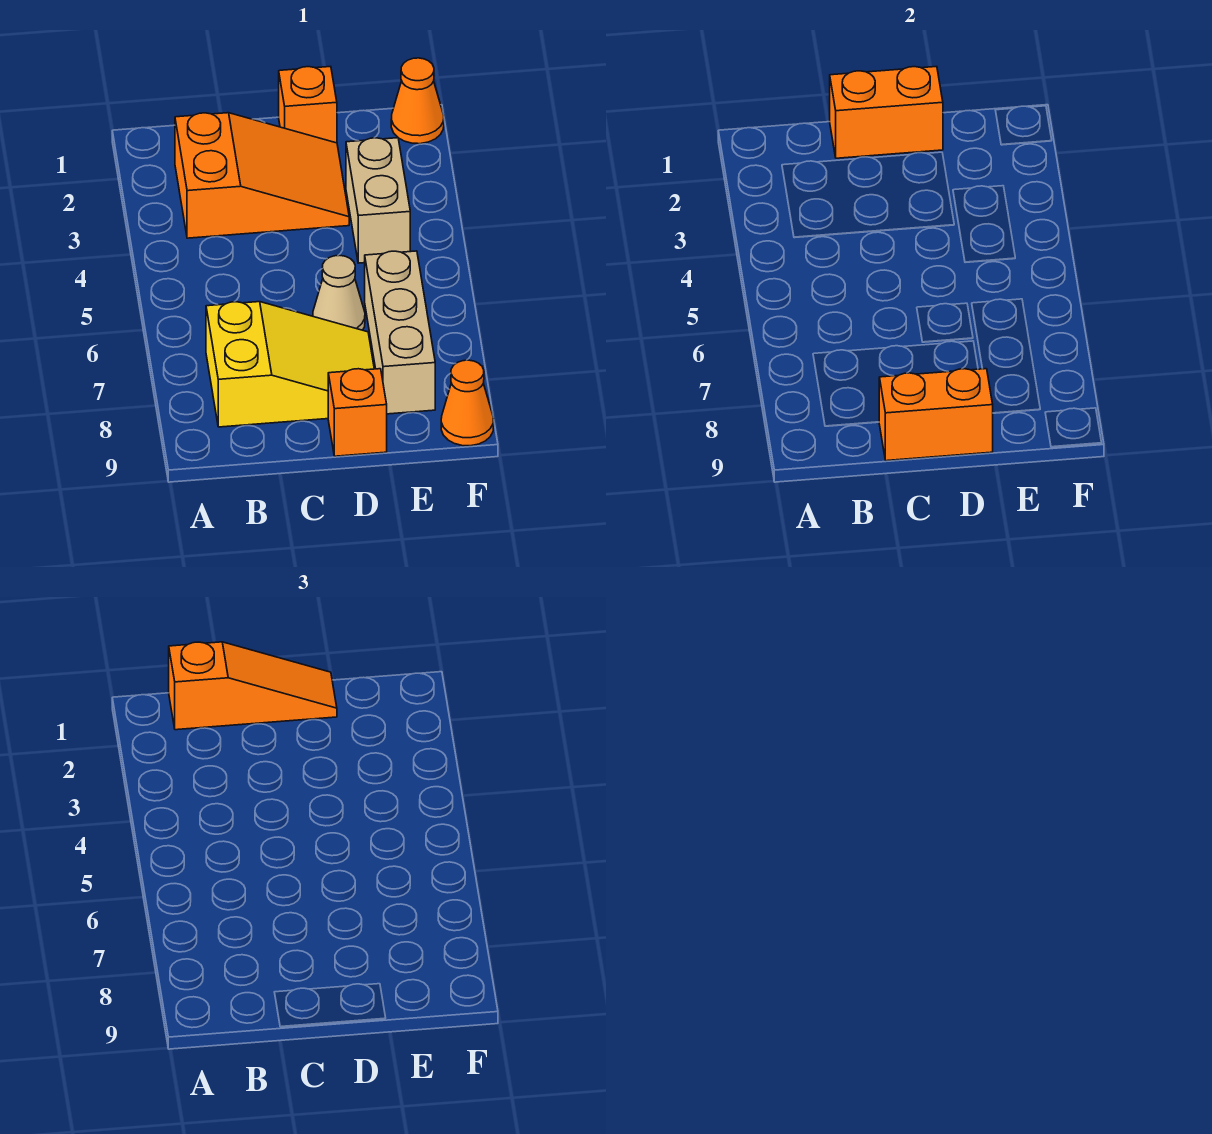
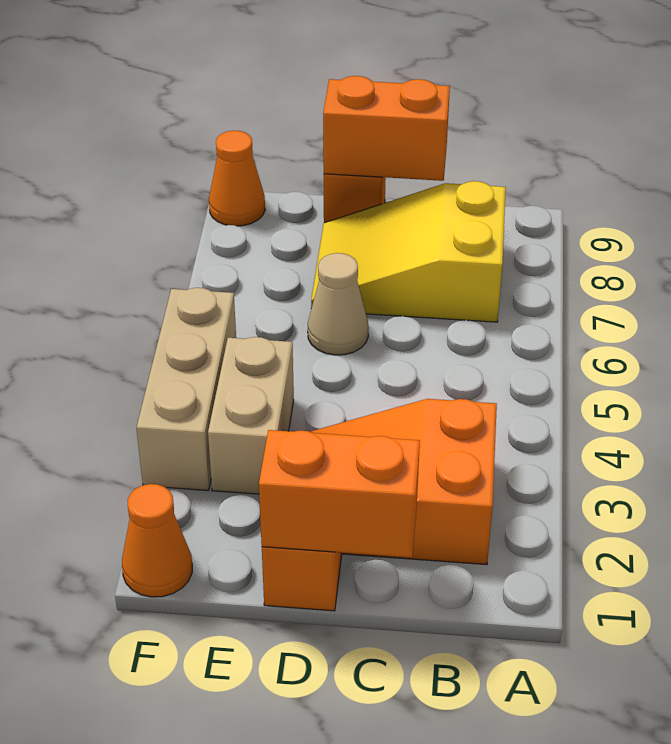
orange 1x3 slope [169,642,337,730] -> none
tan 1x3 brick [365,251,435,414] -> tan 1x3 brick moved to [136,288,236,491]

